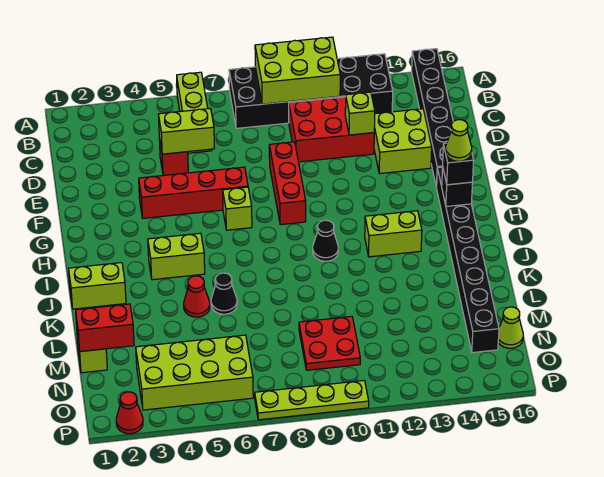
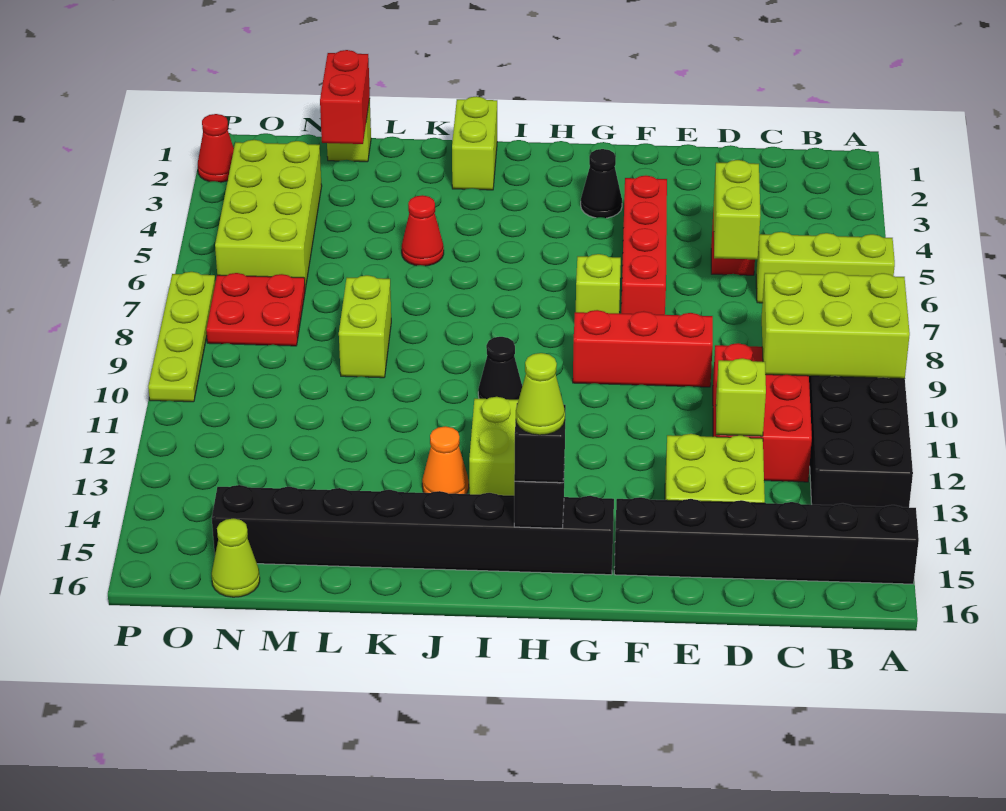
lime 2x3 brick [255,37,340,104] -> lime 2x3 brick turned to [762,271,910,379]
lime 1x2 brick [148,233,205,280] -> lime 1x2 brick moved to [339,275,391,378]
none -> orange 1x1 cone [422,426,469,494]
black 1x1 cone [211,273,237,314] -> black 1x1 cone moved to [581,149,622,218]
red 2x2 plate [299,316,360,370] -> red 2x2 plate moved to [206,273,305,346]

